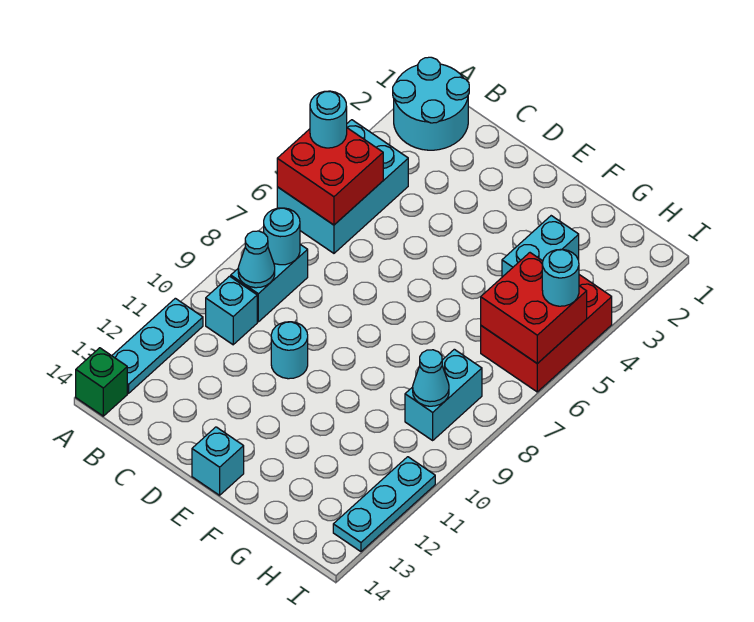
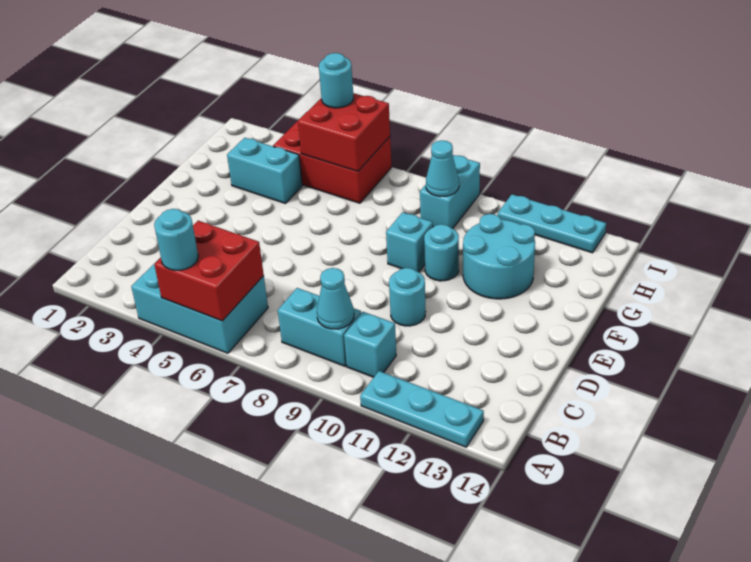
cyan 2x2 round brick [393,57,469,150] -> cyan 2x2 round brick moved to [463,214,535,299]
green 1x1 brick [76,348,127,416] -> none
cyan 1x1 round brick [264,208,300,265] -> cyan 1x1 round brick moved to [424,224,459,281]
cyan 1x1 brick [192,427,244,495] -> cyan 1x1 brick moved to [386,212,433,272]
cyan 1x2 brick [405,349,482,440] -> cyan 1x2 brick turned to [420,155,480,229]

